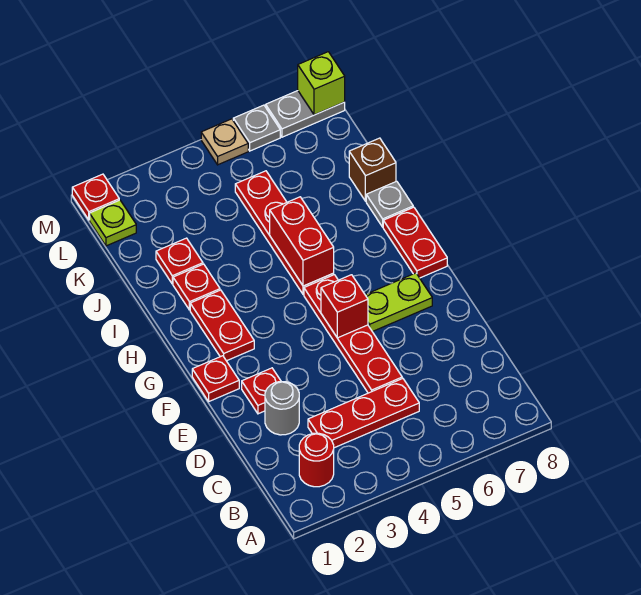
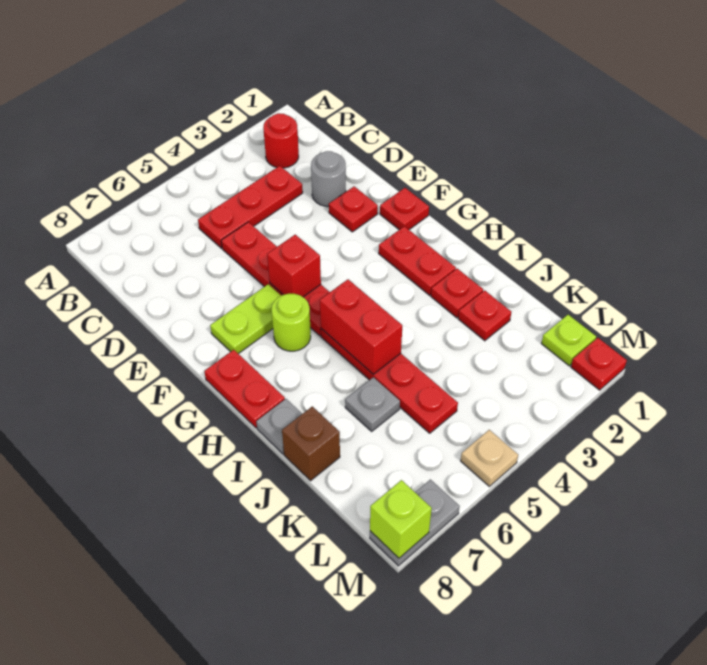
none -> lime 1x1 round brick [271,294,311,351]
grey 1x1 plate [233,105,280,151] -> grey 1x1 plate moved to [345,377,400,431]

